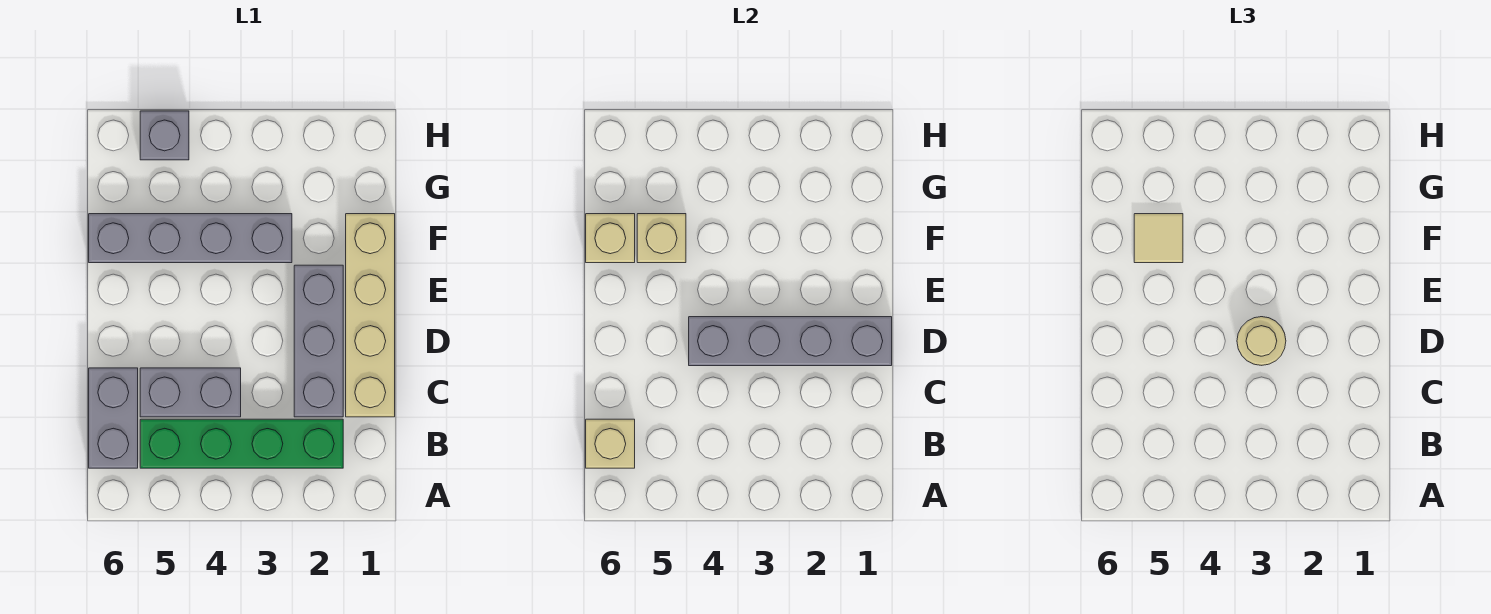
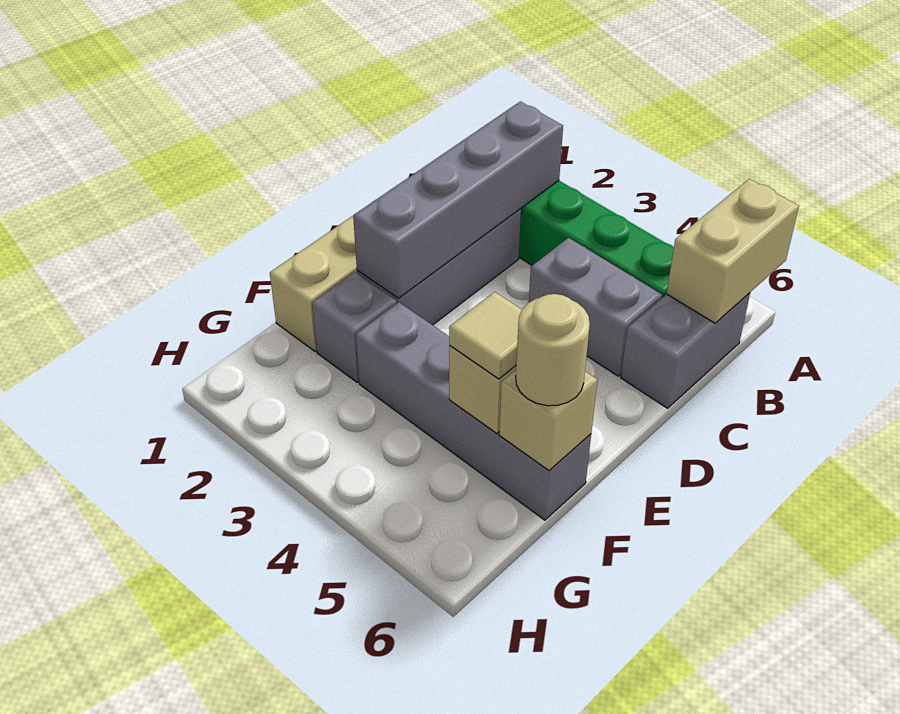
tan 1x1 brick [586,419,635,468] -> tan 1x2 brick [667,179,799,323]
grey 1x4 brick [689,317,892,366] -> grey 1x4 brick turned to [353,101,563,298]
tan 1x1 round brick [1237,317,1286,365] -> tan 1x1 round brick moved to [516,294,590,406]
grey 1x1 brick [140,111,189,160] -> grey 1x1 brick moved to [312,272,397,382]

